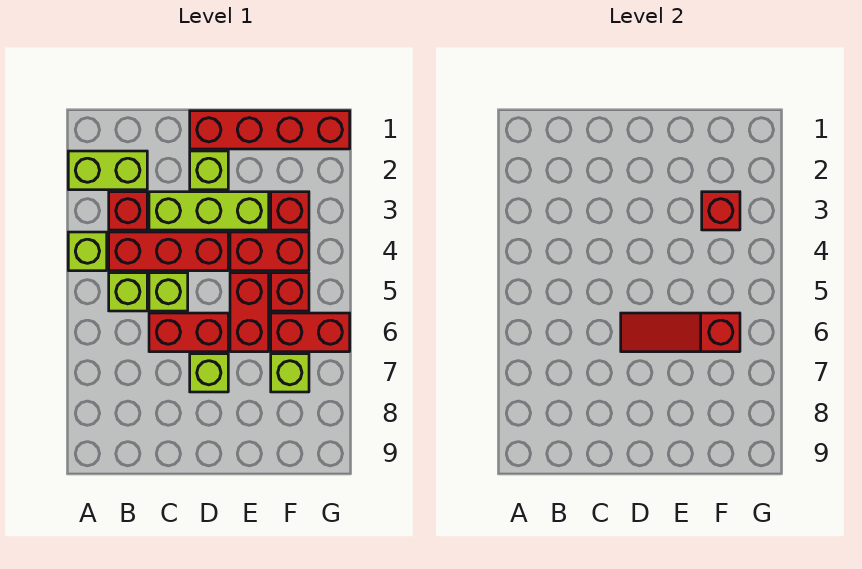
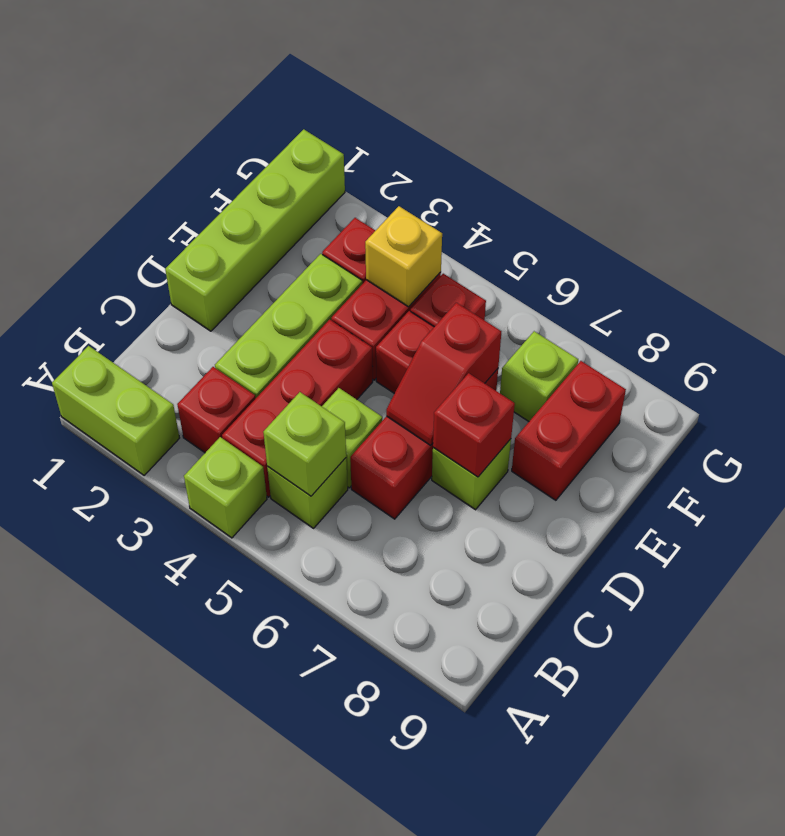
lime 1x2 brick [68,151,147,190] -> lime 1x2 brick turned to [52,346,179,476]
red 1x4 brick [190,111,350,149] -> lime 1x4 brick [165,129,345,331]
lime 1x1 brick [190,151,228,190] -> lime 1x1 brick moved to [263,392,346,496]
red 1x3 slope [621,313,740,352] -> red 1x2 slope [386,303,501,445]
red 1x1 brick [702,192,740,230] -> red 1x1 brick moved to [433,373,515,477]
none -> yellow 1x1 brick [365,206,442,307]
red 1x2 brick [271,313,350,352] -> red 1x2 brick moved to [512,361,626,500]

